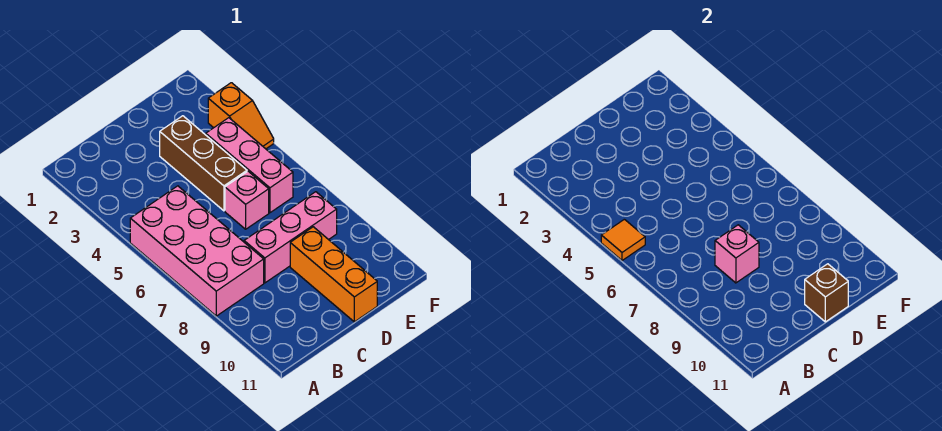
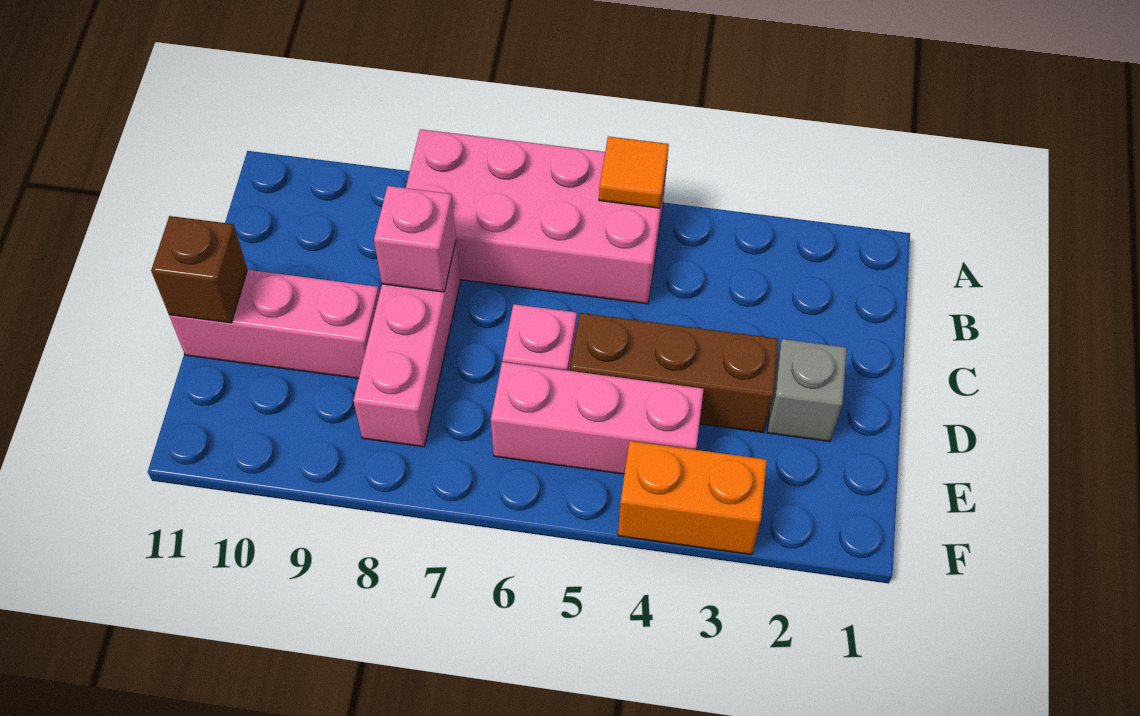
none -> grey 1x1 brick [767,339,847,441]
orange 1x3 brick [290,227,377,322] -> pink 1x3 brick [169,270,379,378]
orange 1x2 slope [208,83,274,149] -> orange 1x2 brick [618,441,767,555]

